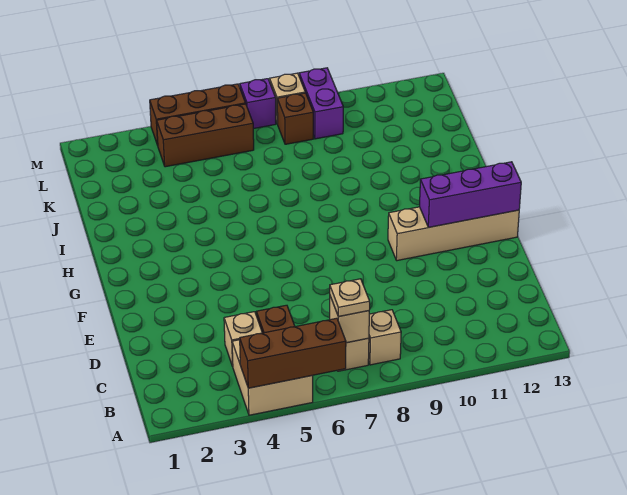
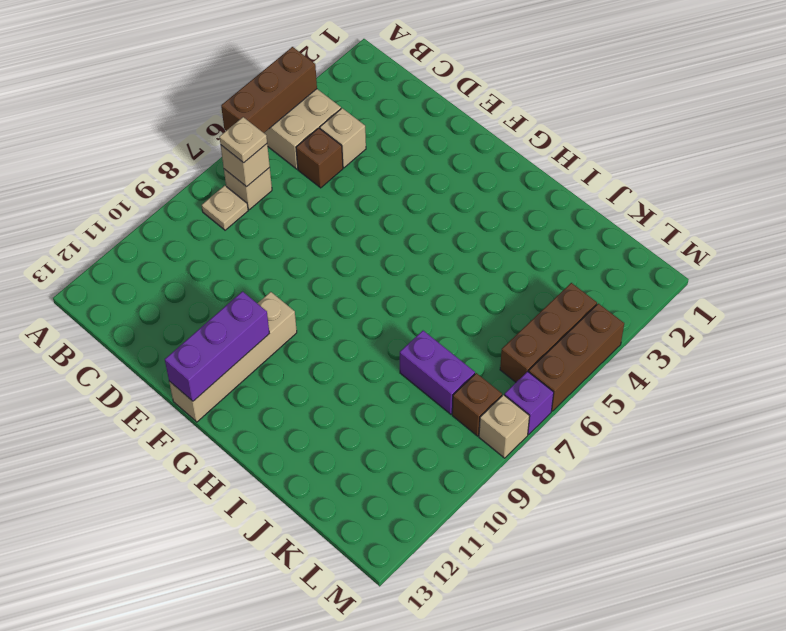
tan 1x1 brick [368,310,401,365] -> tan 1x1 plate [202,186,248,230]
purple 1x2 brick [299,68,343,139] -> purple 1x2 brick moved to [400,331,475,414]

